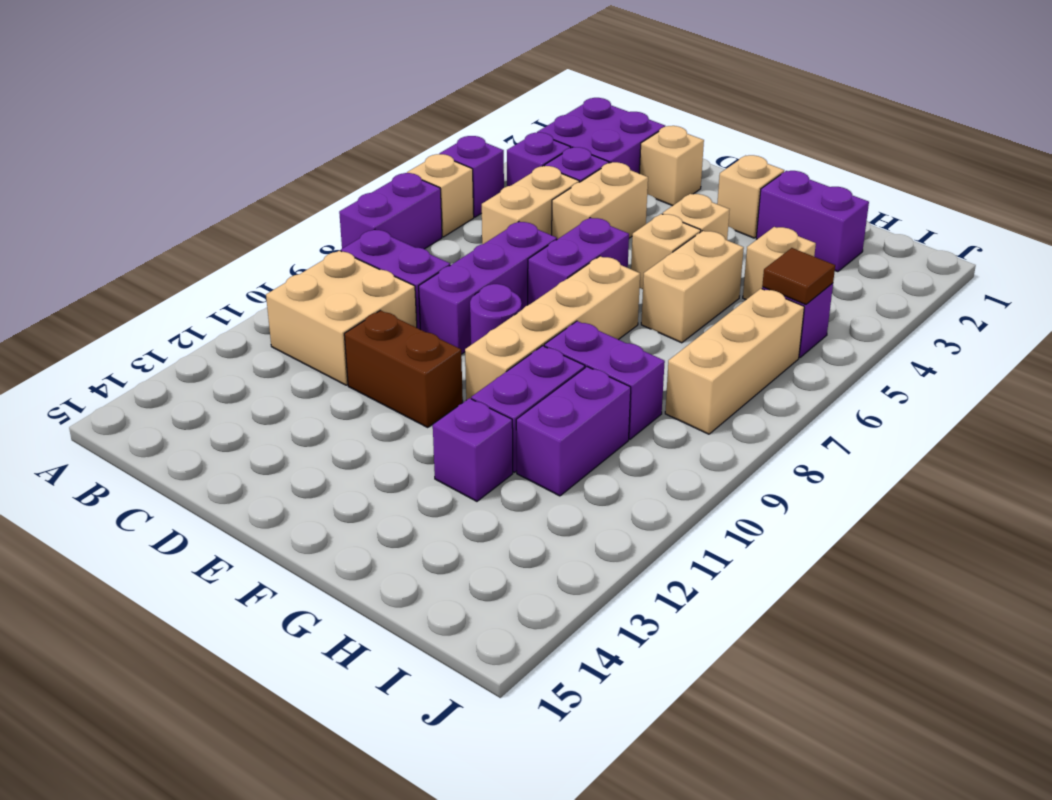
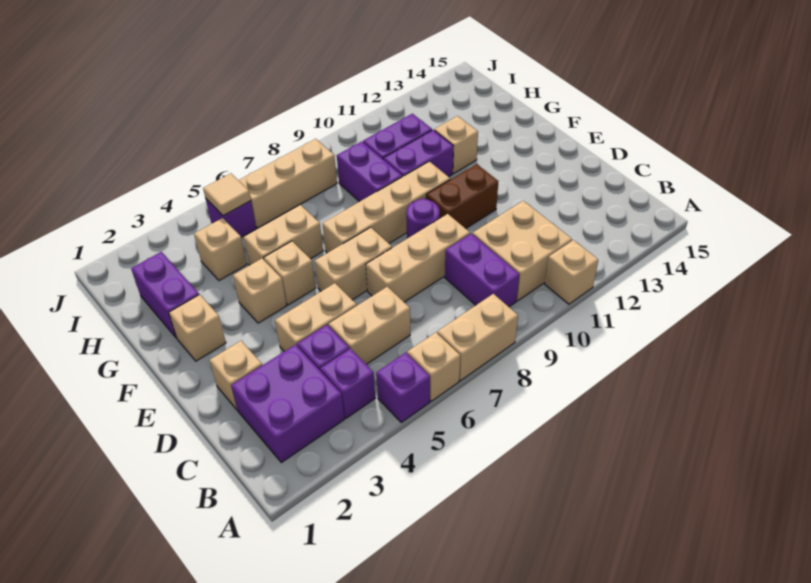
purple 1x2 brick [339,173,442,249] -> tan 1x2 brick [437,294,518,381]
none -> tan 1x1 brick [545,240,598,304]
purple 1x3 brick [419,222,557,354] -> tan 1x3 brick [366,214,470,302]
brown 1x2 brick [344,310,463,427] -> brown 1x2 brick turned to [426,164,498,229]
purple 1x2 brick [528,218,629,305] -> tan 1x2 brick [315,227,392,300]
purple 1x1 brick [433,398,513,501] -> tan 1x1 brick [434,116,478,173]
brown 1x1 tile [762,248,835,305] -> tan 1x1 tile [203,173,251,216]

